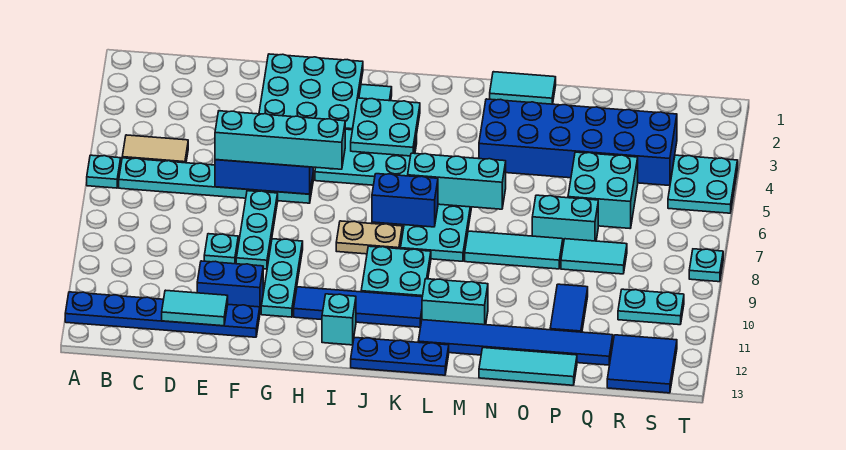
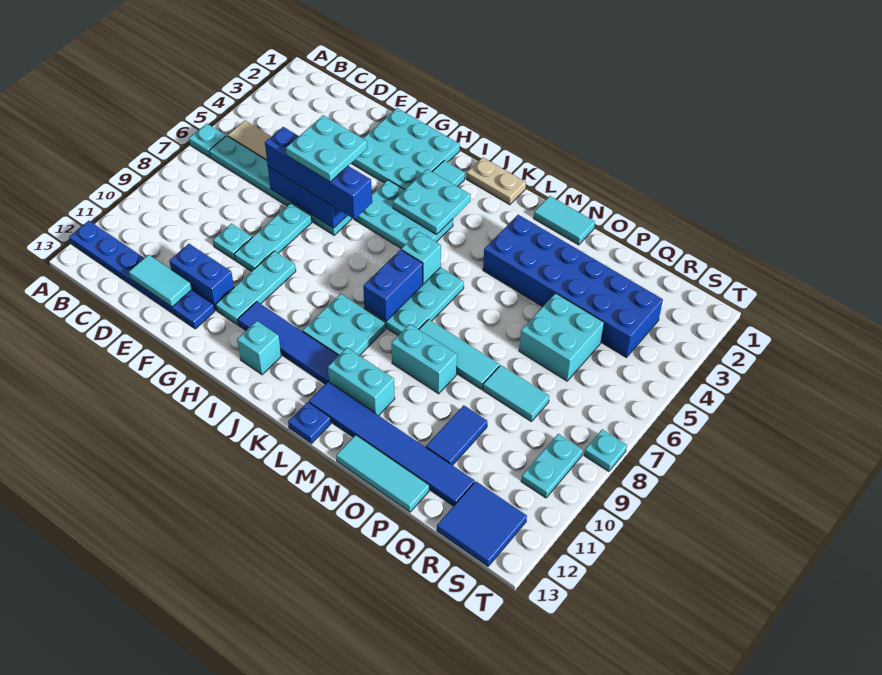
cyan 1x4 brick [215,111,345,169] -> blue 1x4 brick [265,127,372,219]
tan 1x2 plate [336,221,402,254] -> tan 1x2 plate moved to [467,157,526,205]
blue 1x2 brick [372,174,438,227] -> blue 1x2 brick turned to [363,250,423,321]
blue 1x3 plate [351,337,449,375] -> blue 1x1 plate [288,402,331,443]
cyan 1x3 brick [408,153,506,209] -> cyan 1x1 brick [401,232,441,284]
cyan 1x2 brick [532,195,598,244] -> cyan 1x2 brick moved to [392,324,457,394]
cyan 1x2 plate [618,289,684,325] -> cyan 1x2 plate turned to [521,434,583,498]
cyan 2x2 plate [668,155,738,213] -> cyan 2x2 plate moved to [286,115,367,182]

